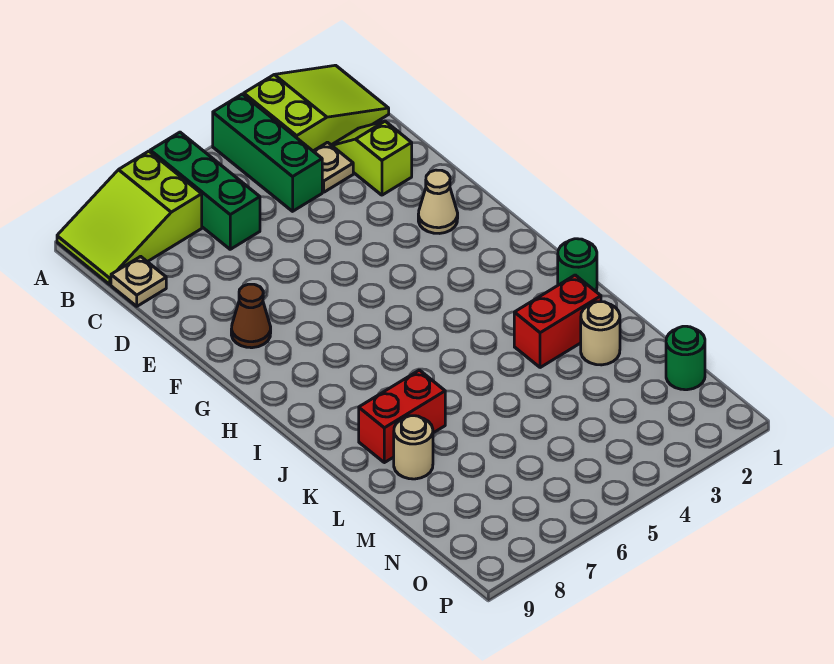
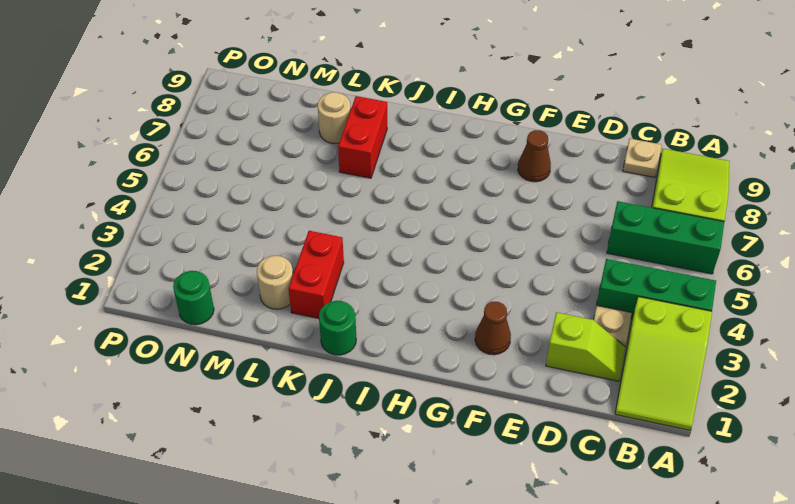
tan 1x1 cone [418,170,458,233] -> brown 1x1 cone [475,302,511,355]

